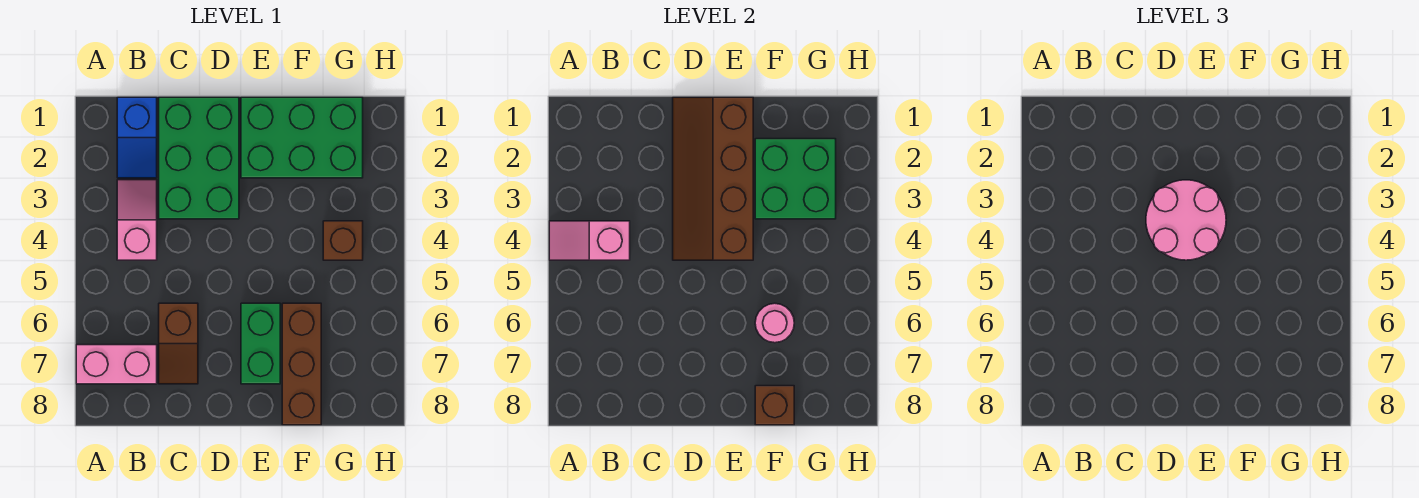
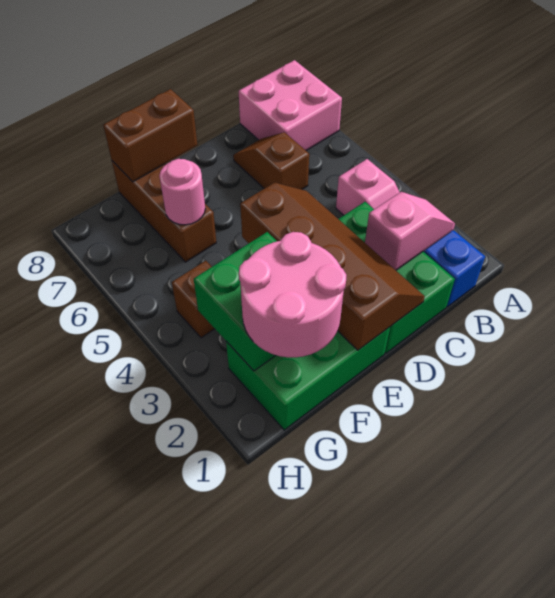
pink 1x2 slope [549,221,630,260] -> pink 1x2 slope moved to [365,192,455,270]
pink 1x2 brick [76,345,157,384] -> pink 2x2 brick [239,60,342,150]
pink 2x2 round brick [1146,180,1226,260] -> pink 2x2 round brick moved to [239,232,347,357]
green 1x2 brick [241,303,280,384] -> none
brown 1x1 brick [755,386,794,425] -> brown 1x2 brick [103,89,197,182]

